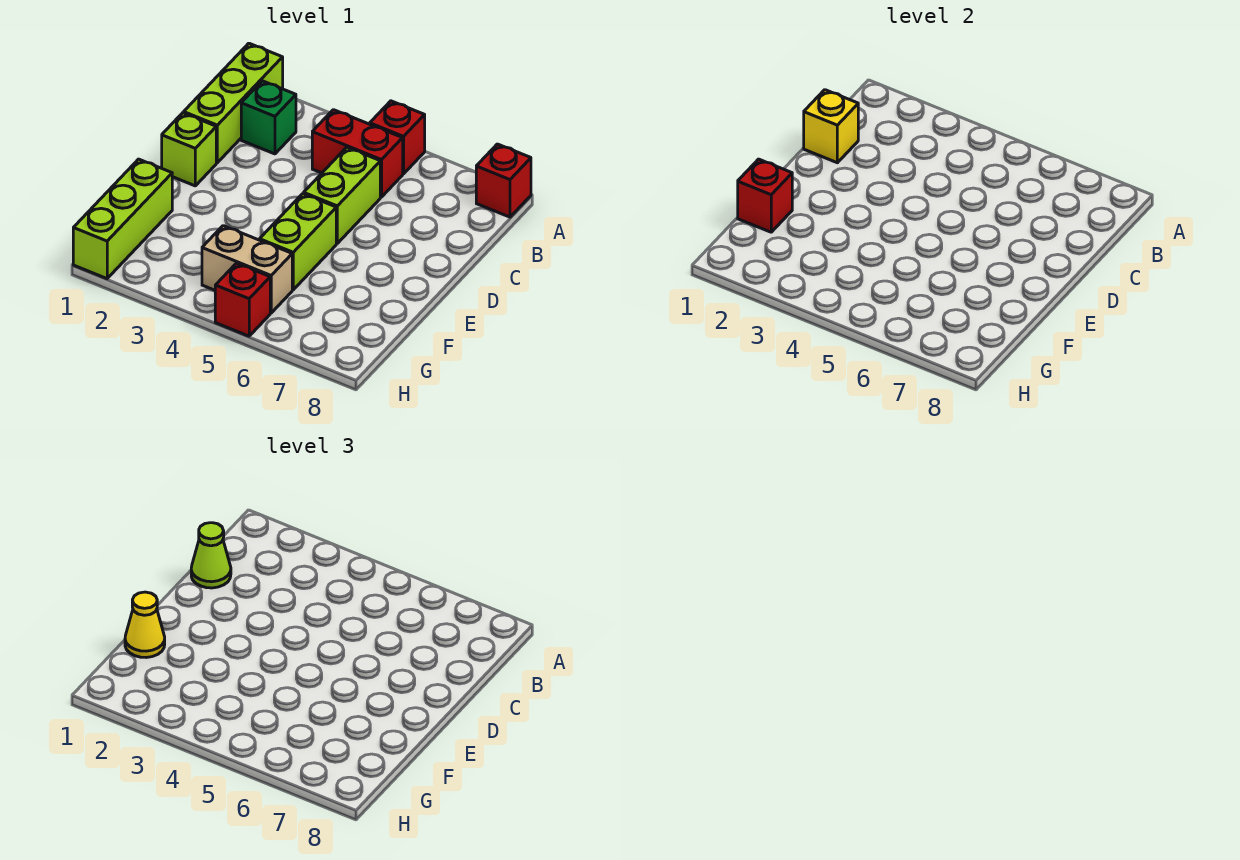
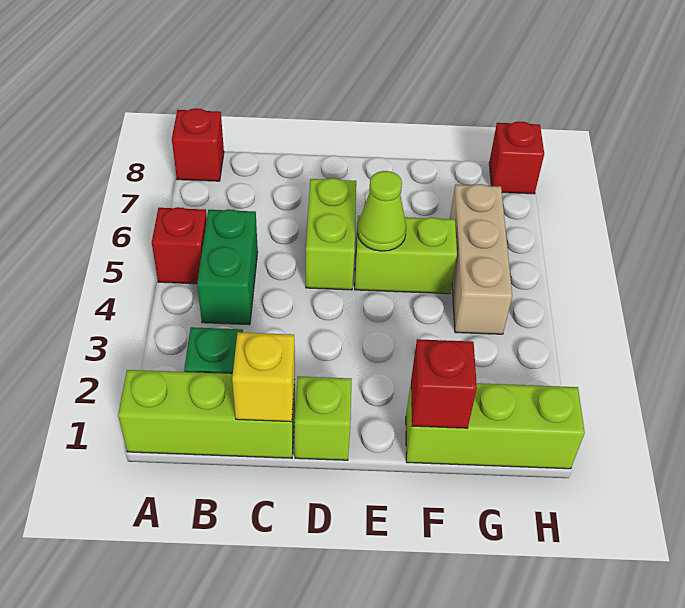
red 1x2 brick [312,110,403,197] -> green 1x2 brick [197,209,258,325]
lime 1x1 cone [191,523,231,588] -> lime 1x1 cone moved to [358,171,406,251]
lime 1x2 brick [304,147,380,243] -> lime 1x2 brick turned to [306,178,356,290]
yellow 1x1 cone [125,592,165,658] -> none
tan 1x2 brick [202,226,292,313] -> tan 1x3 brick [450,184,512,334]
red 1x1 brick [215,263,270,336] -> red 1x1 brick moved to [489,121,544,194]

